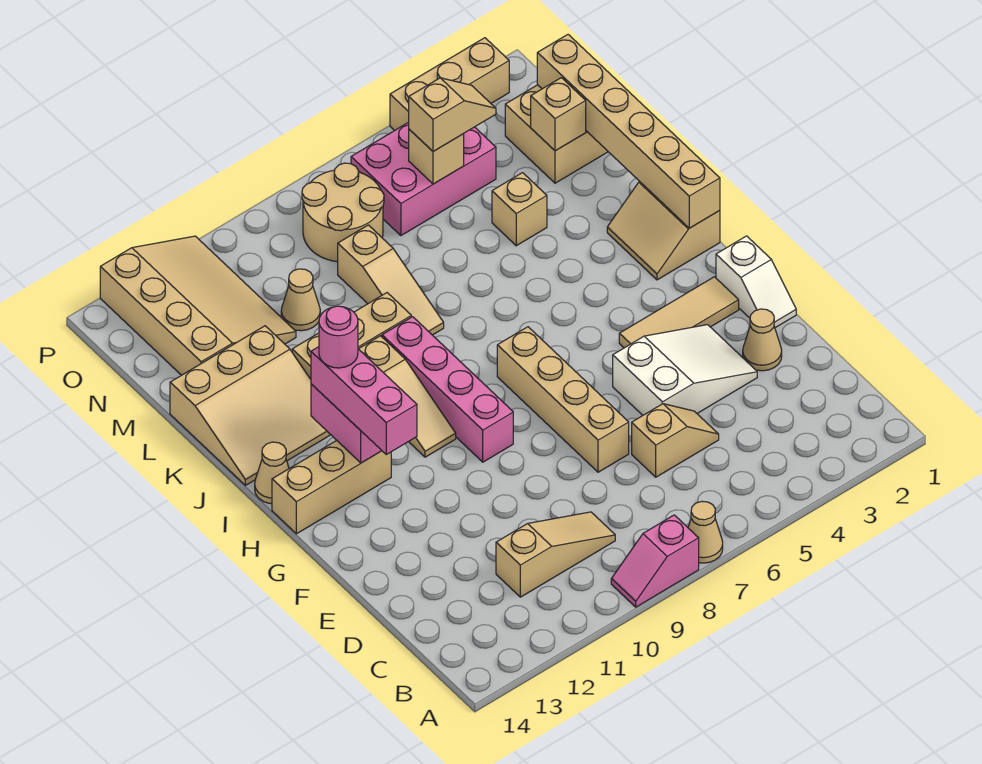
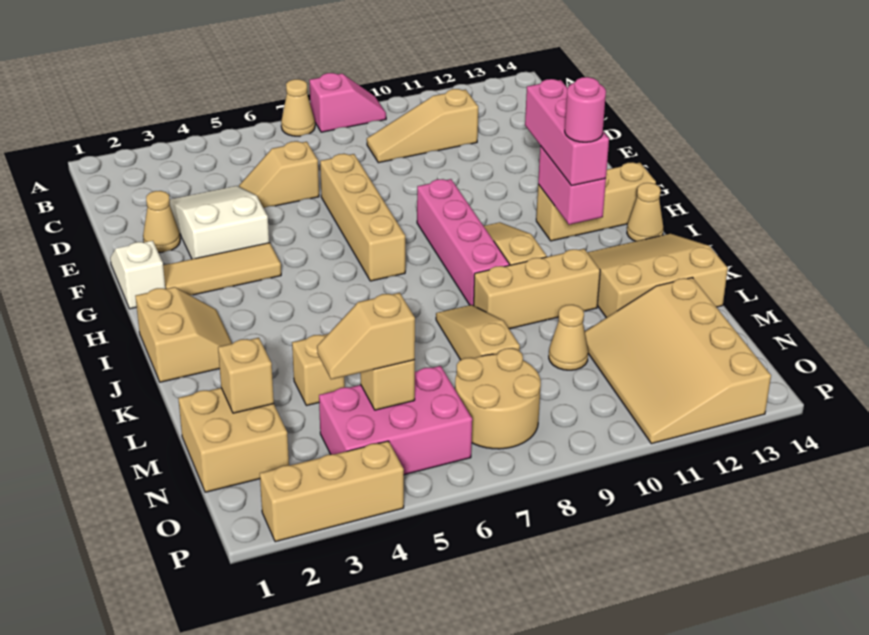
white 2x3 slope [613,325,757,415] -> white 2x3 slope turned to [170,186,269,259]
tan 1x6 brick [537,35,720,228] -> none

